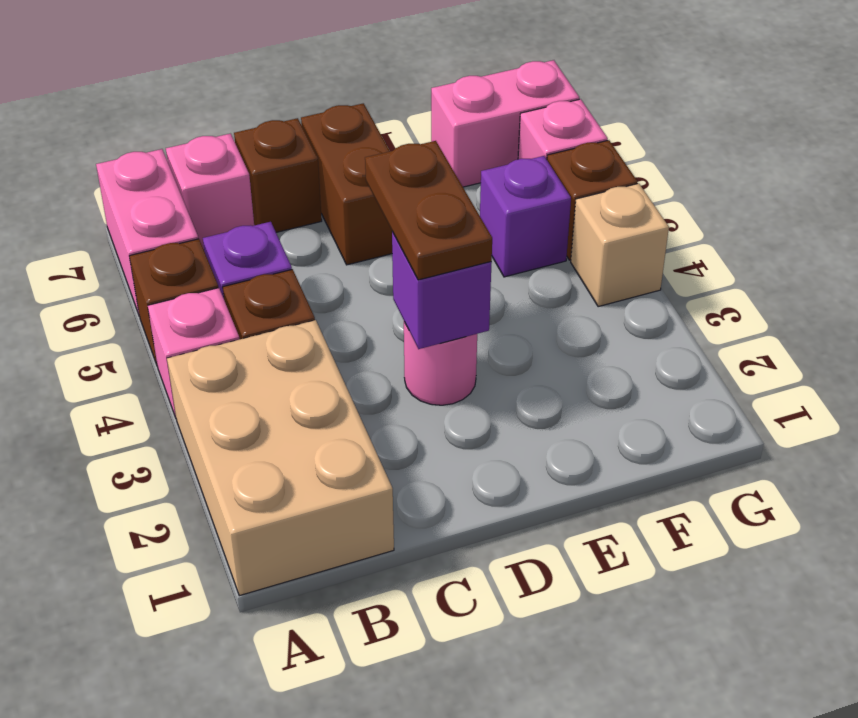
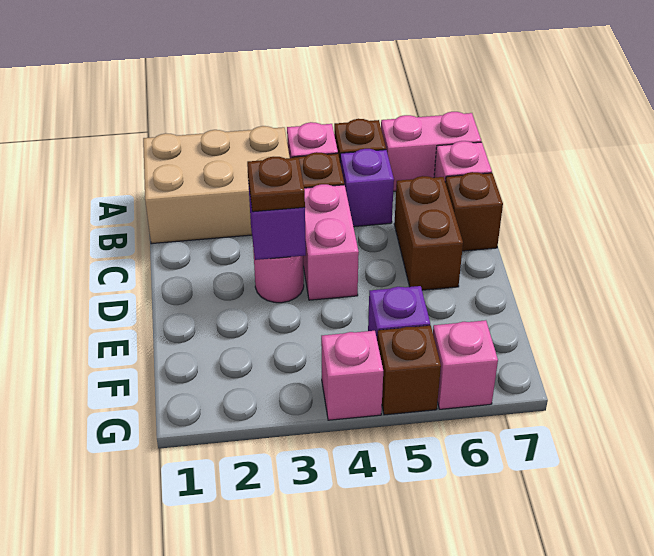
brown 1x2 plate [365,141,492,280] -> brown 1x1 plate [247,157,305,212]
brown 1x2 brick [301,103,392,265] -> brown 1x2 brick turned to [394,176,463,290]
pink 1x2 brick [431,60,579,187] -> pink 1x2 brick moved to [303,184,359,300]
tan 1x1 brick [571,183,669,307] -> pink 1x1 brick [321,331,383,420]

